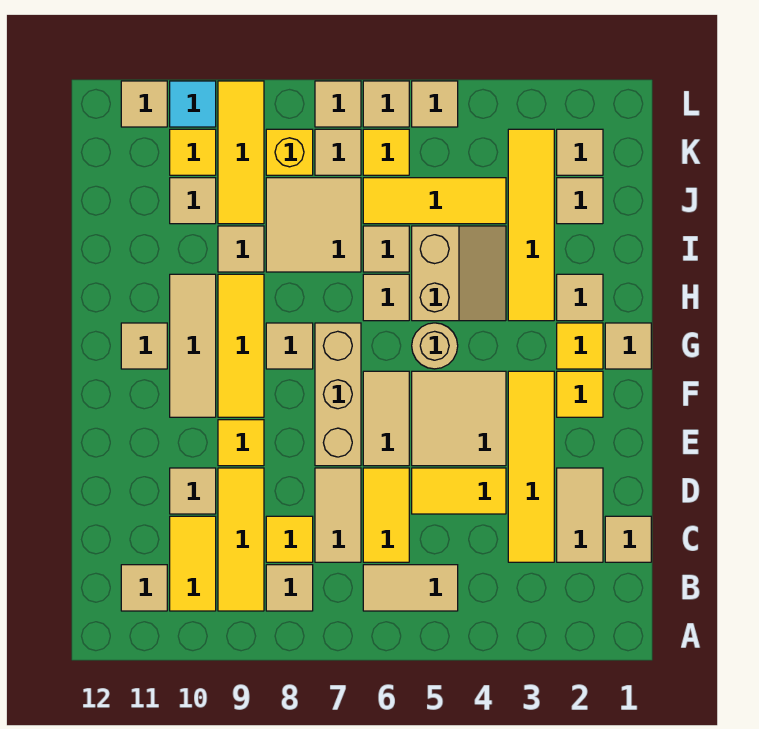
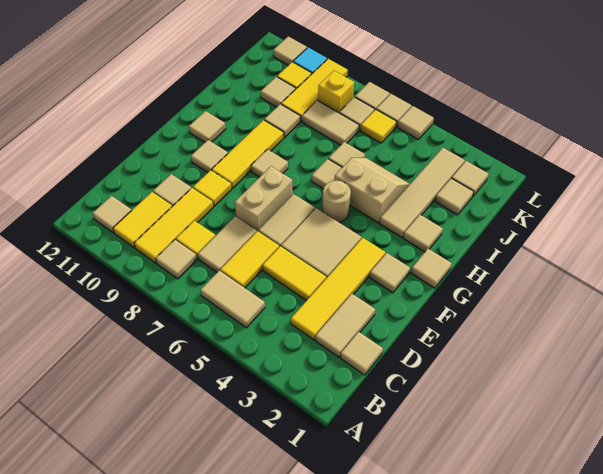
tan 1x3 brick [315,323,361,466] -> tan 1x2 brick [235,166,293,231]
yellow 1x1 tile [557,371,603,417] -> tan 1x1 tile [370,253,410,293]
tan 1x3 tile [170,274,216,417] -> tan 1x1 tile [191,140,228,173]
yellow 1x1 tile [557,323,603,369] -> none
yellow 1x4 tile [508,129,554,321] -> tan 1x4 tile [380,148,465,238]
tan 2x2 slope [412,226,506,321] -> tan 2x2 slope turned to [335,158,410,223]
tan 2x2 tile [266,178,361,272] -> tan 1x2 tile [302,101,359,145]
yellow 1x3 tile [363,178,506,224] -> none

